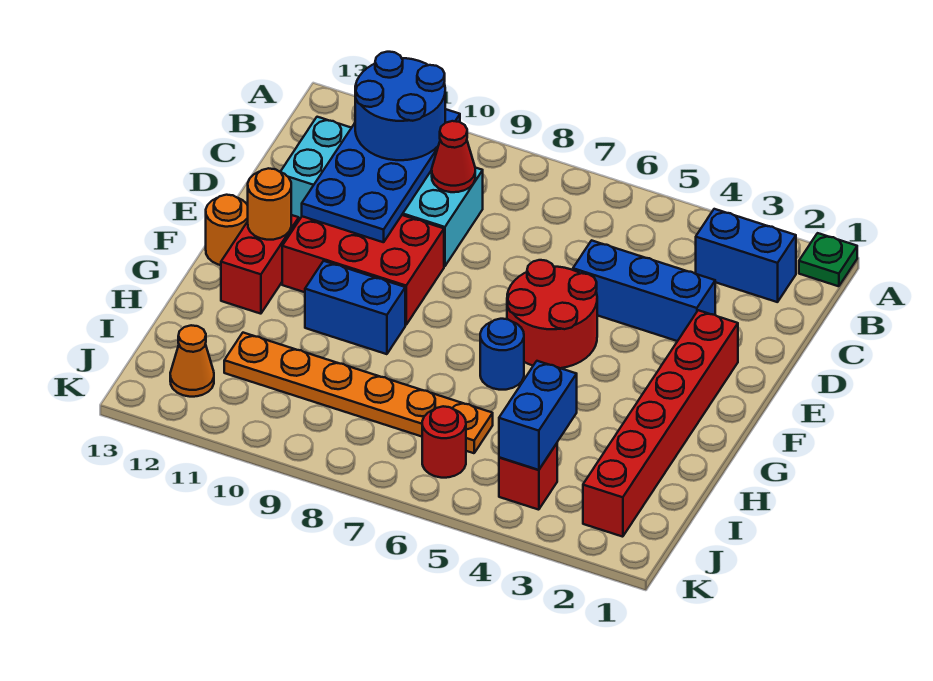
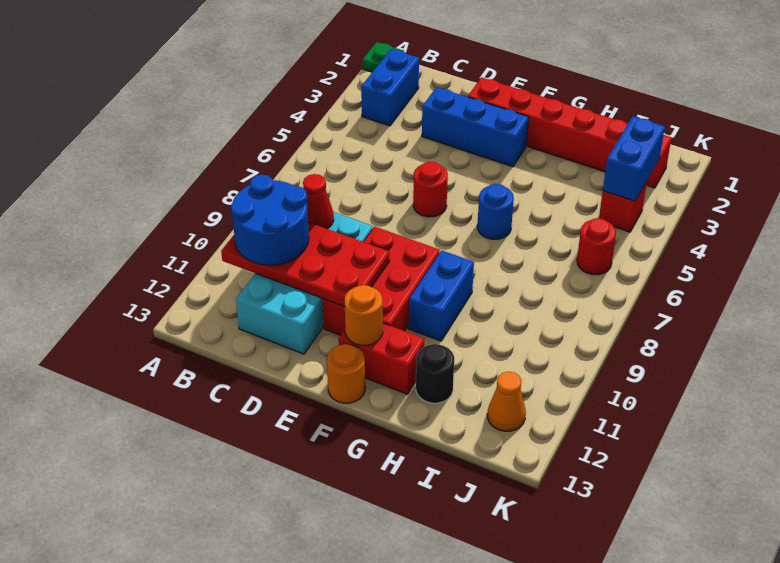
blue 2x4 plate [302,109,460,242] -> red 2x4 plate [221,222,389,307]
blue 1x3 brick [573,240,715,341] -> blue 1x3 brick turned to [422,87,529,167]
red 2x2 round brick [507,260,597,368] -> red 1x1 round brick [413,162,448,217]
none -> black 1x1 round brick [416,344,454,403]
blue 1x2 brick [499,361,577,470] -> blue 1x2 brick turned to [603,116,665,201]
orange 1x6 plate [224,333,493,453] -> none

